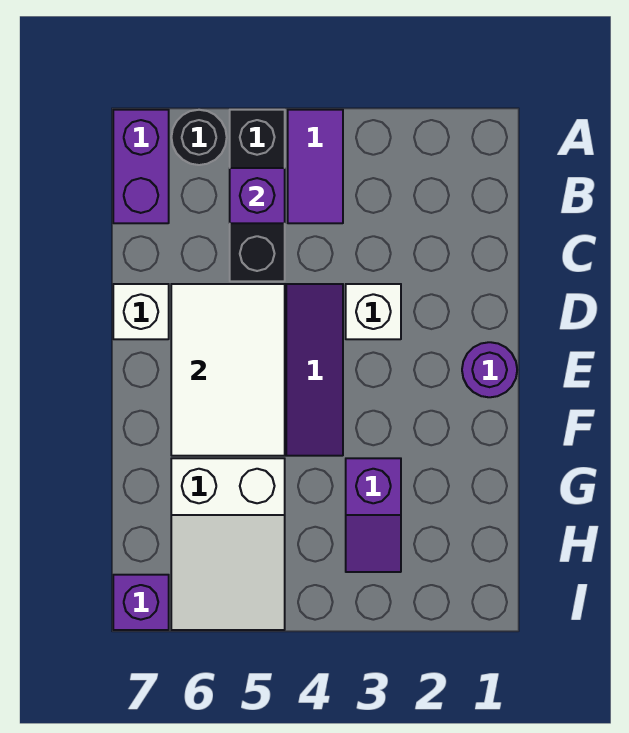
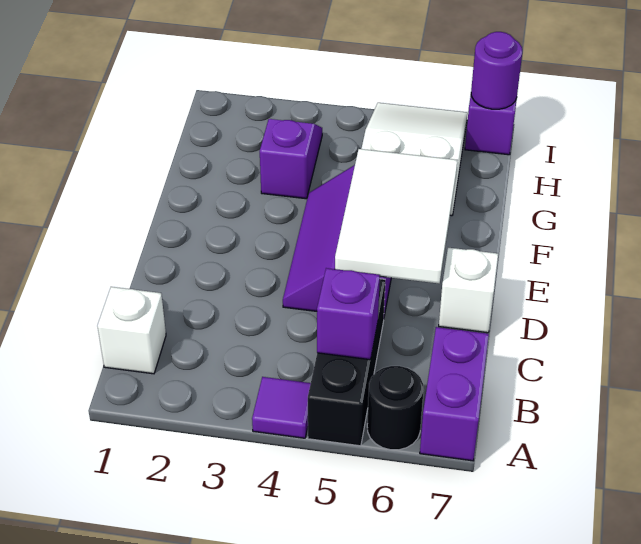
purple 1x2 tile [288,110,343,223] -> purple 1x1 tile [252,377,311,438]
white 1x1 brick [346,284,401,339] -> white 1x1 brick moved to [97,287,166,374]
purple 1x1 round brick [462,342,517,397] -> purple 1x1 round brick moved to [471,32,522,109]

